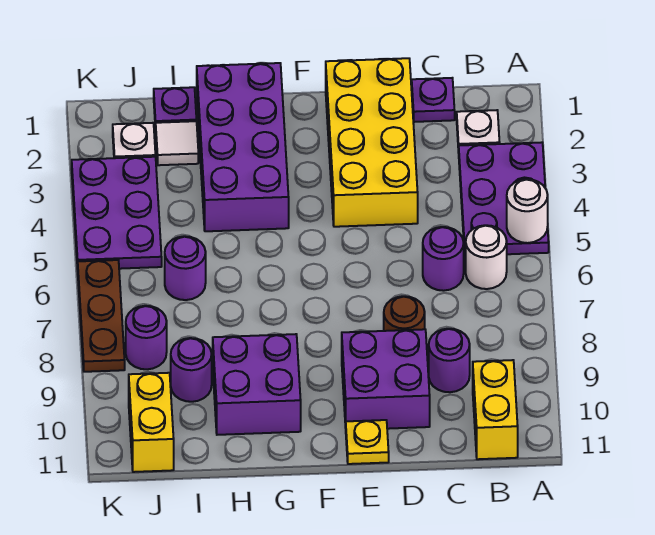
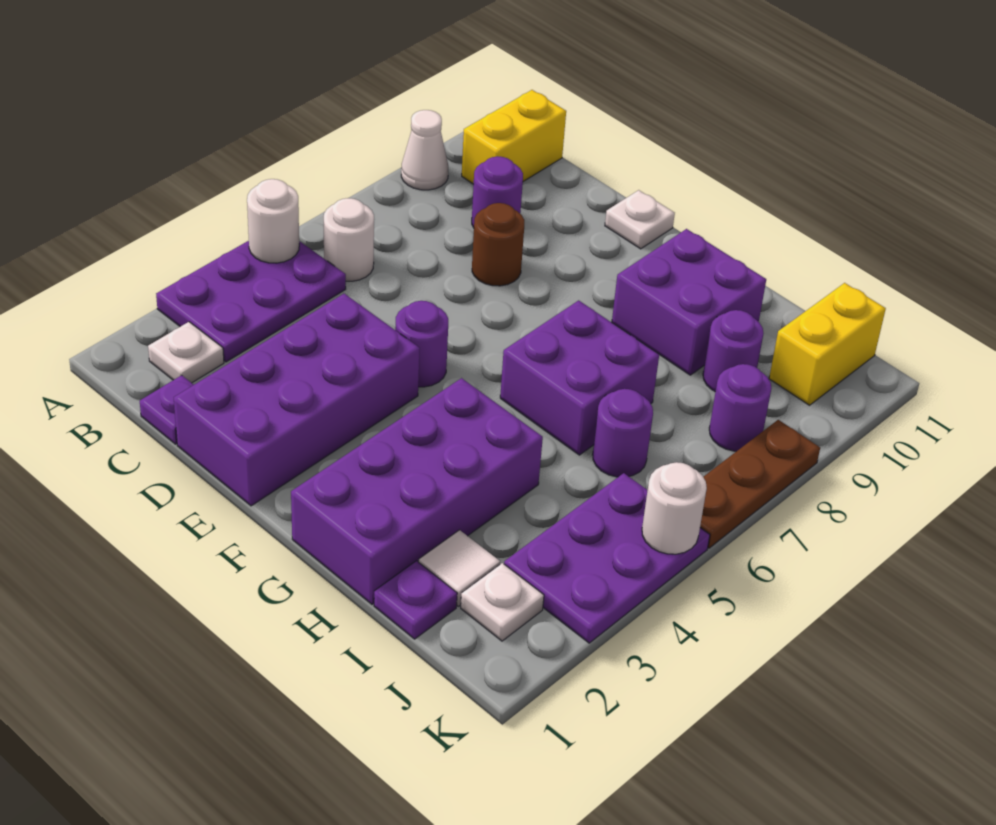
none -> white 1x1 cone [401,110,448,190]
purple 1x1 round brick [423,227,464,291] -> purple 1x1 round brick moved to [395,301,448,387]
yellow 2x4 brick [326,58,418,227] -> purple 2x4 brick [174,294,420,506]
purple 2x2 brick [342,329,430,429] -> purple 2x2 brick moved to [500,300,659,455]
yellow 1x1 plate [346,420,389,464] -> white 1x1 plate [605,190,675,249]
none -> white 1x1 round brick [642,462,707,554]

